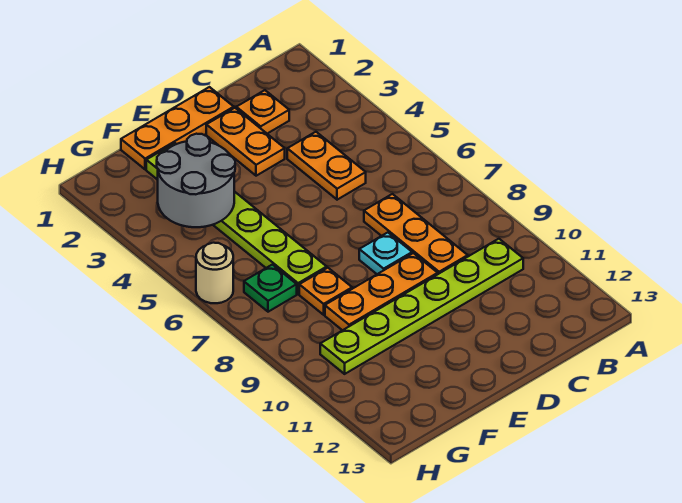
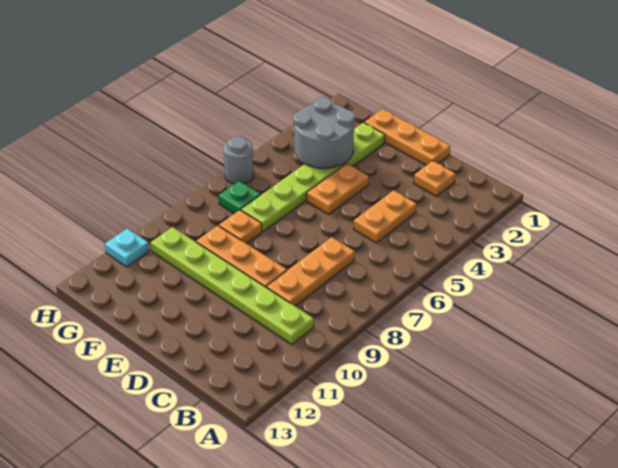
orange 1x2 plate [206,108,285,176] -> orange 1x2 plate moved to [307,164,369,214]
cyan 1x1 plate [359,232,412,274] -> cyan 1x1 plate moved to [105,229,149,267]
tan 1x1 round brick [196,243,233,303] -> grey 1x1 round brick [224,136,254,184]

